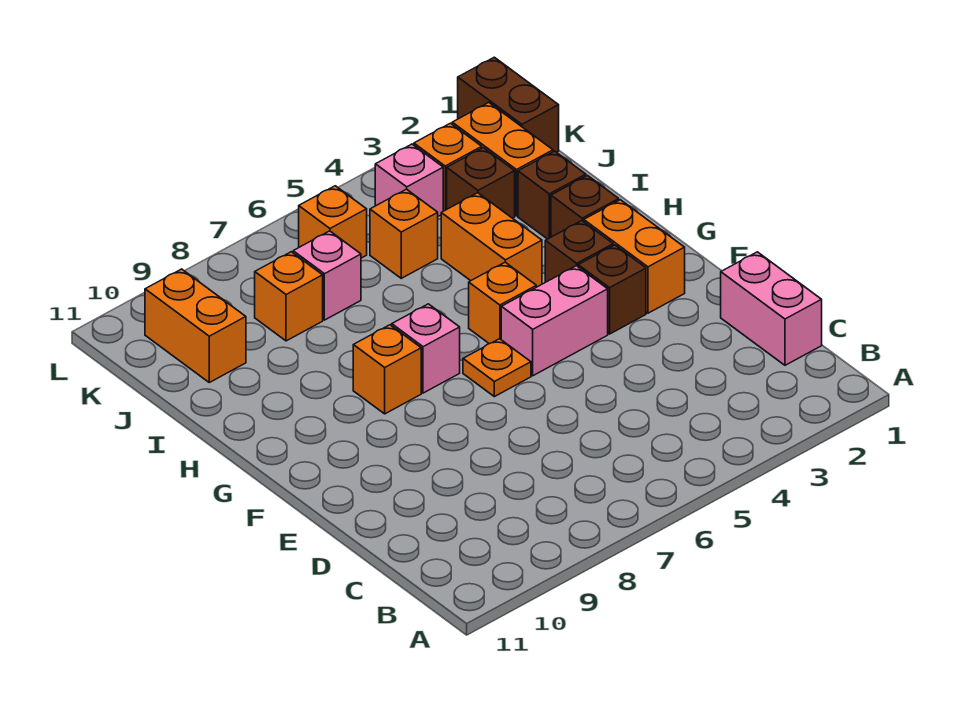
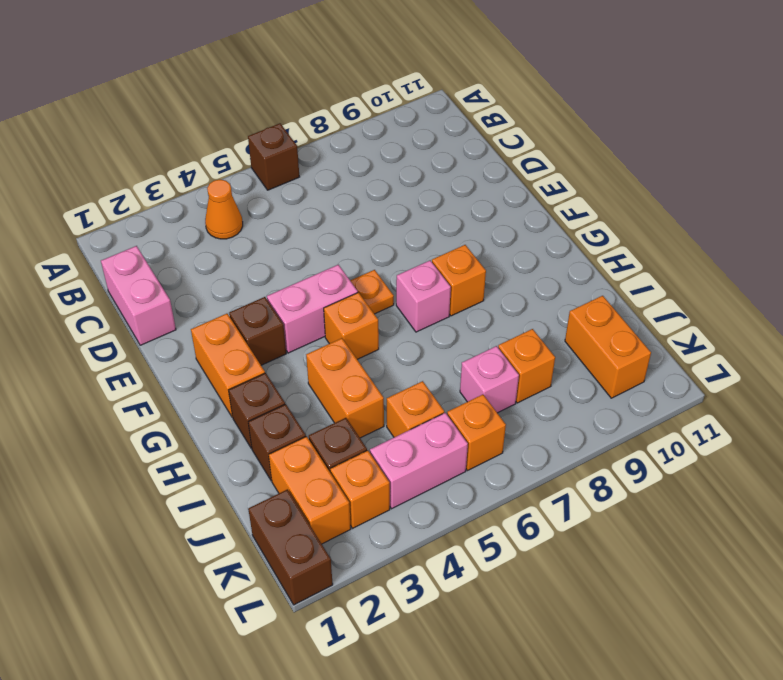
none -> orange 1x1 cone [205,180,243,239]
brown 1x1 brick [545,221,613,282] -> brown 1x1 brick moved to [248,123,299,190]
pink 1x1 brick [375,144,443,216] -> pink 1x2 brick [370,413,468,509]

